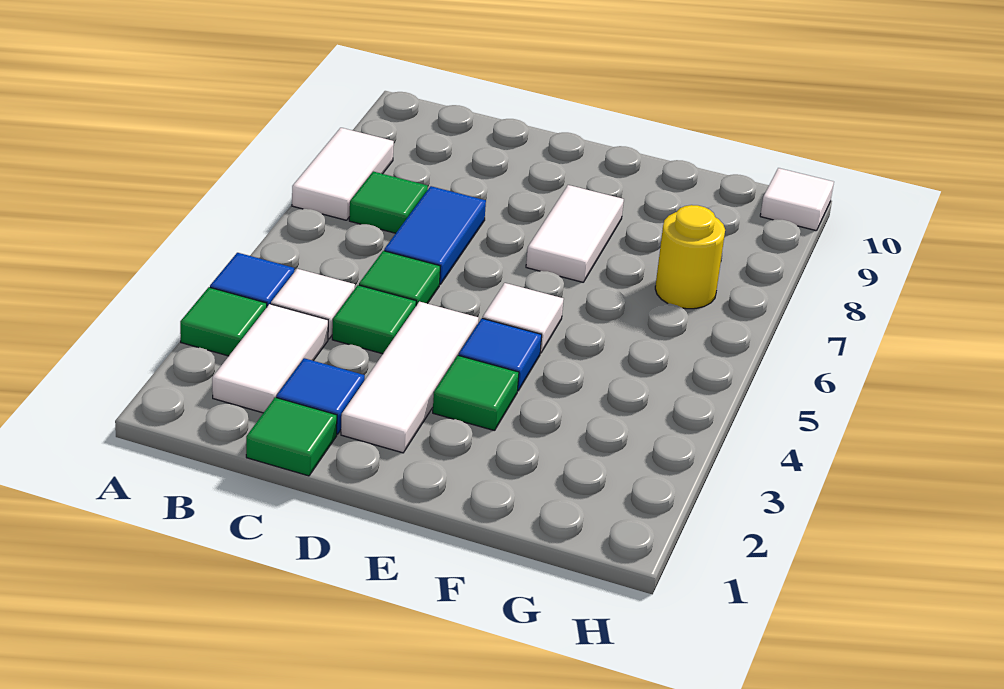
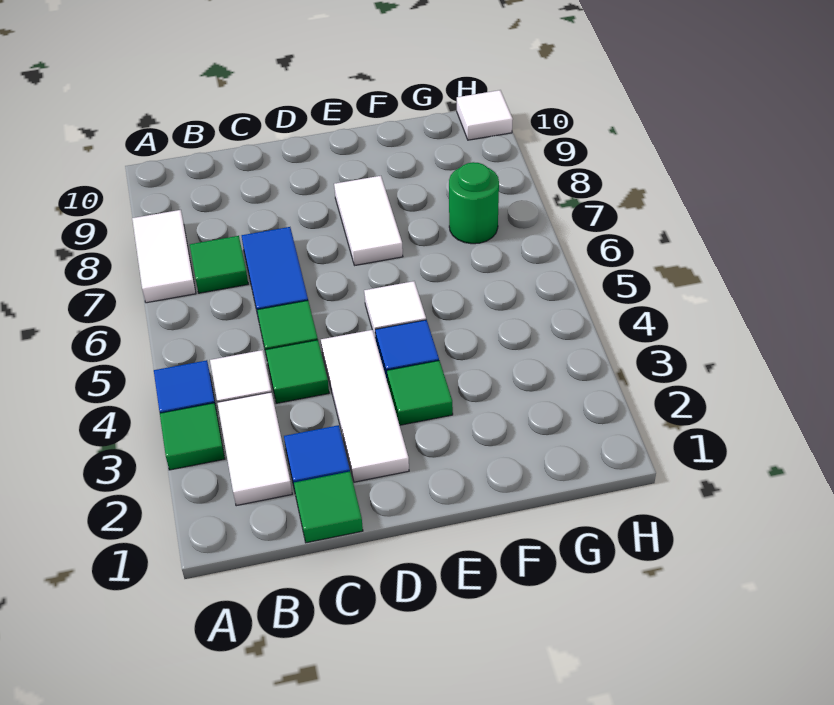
yellow 1x1 round brick [655,205,725,309] -> green 1x1 round brick [449,162,499,244]

